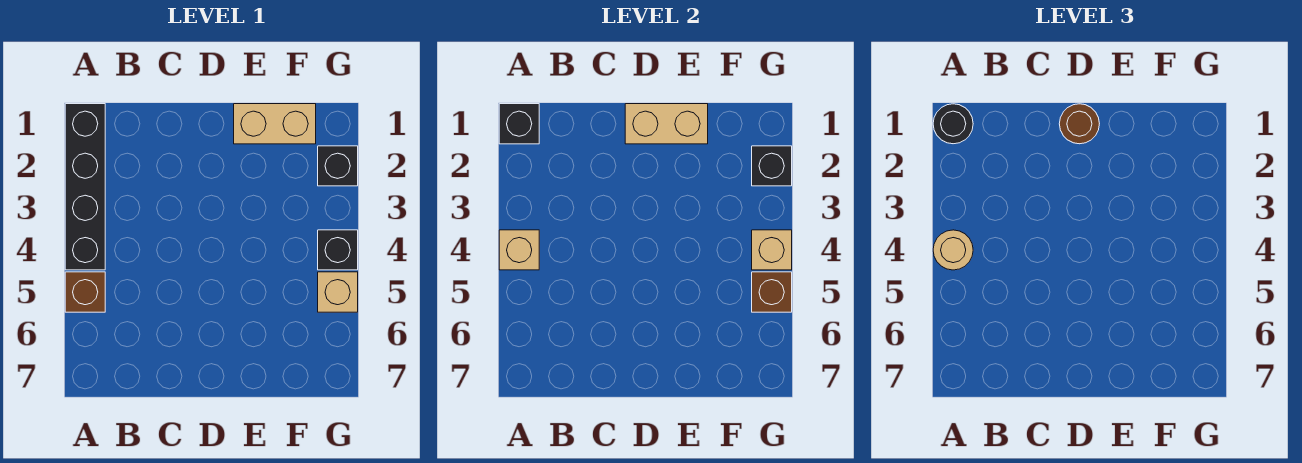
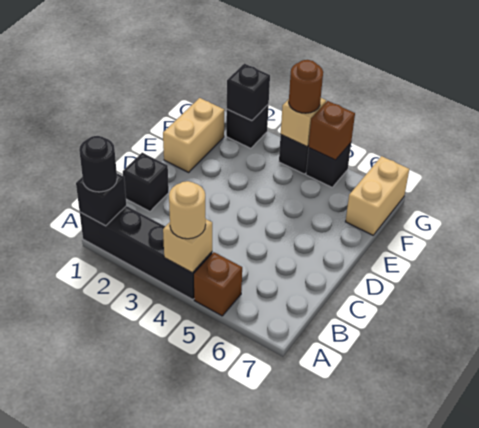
none -> black 1x1 brick [123,153,169,211]
tan 1x2 brick [625,104,708,144] -> tan 1x2 brick moved to [346,156,409,235]
brown 1x1 round brick [1059,104,1099,144] -> brown 1x1 round brick moved to [289,60,323,113]
tan 1x1 brick [318,272,358,312] -> black 1x1 brick [306,143,351,187]

